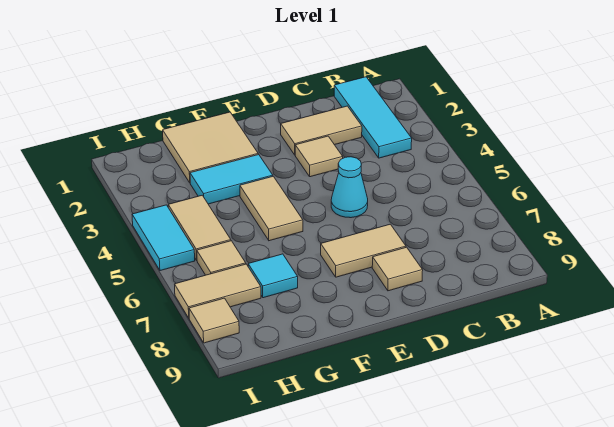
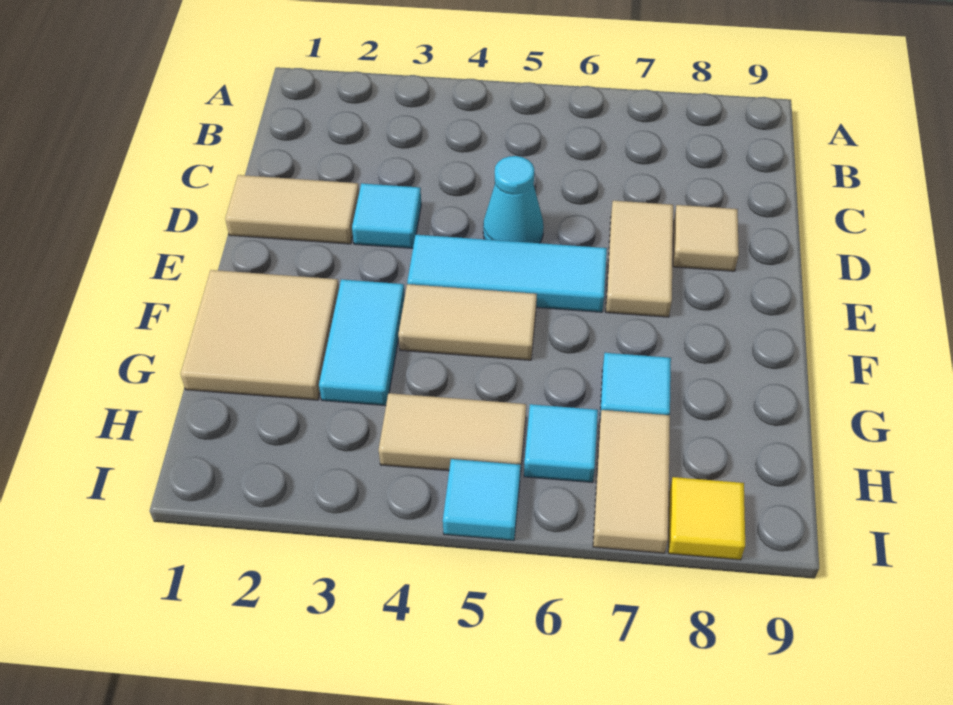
cyan 1x3 tile [334,77,412,158] -> cyan 1x3 tile moved to [407,235,607,312]
tan 1x2 tile [281,106,362,155] -> tan 1x2 tile turned to [225,175,359,244]
tan 1x1 tile [295,136,343,177] -> cyan 1x1 tile [352,183,421,248]
tan 1x1 tile [197,241,246,275] -> cyan 1x1 tile [524,404,598,483]
cyan 1x2 tile [132,205,195,271] -> cyan 1x1 tile [443,459,521,540]
tan 1x1 tile [189,298,239,343] -> yellow 1x1 tile [668,477,745,560]

